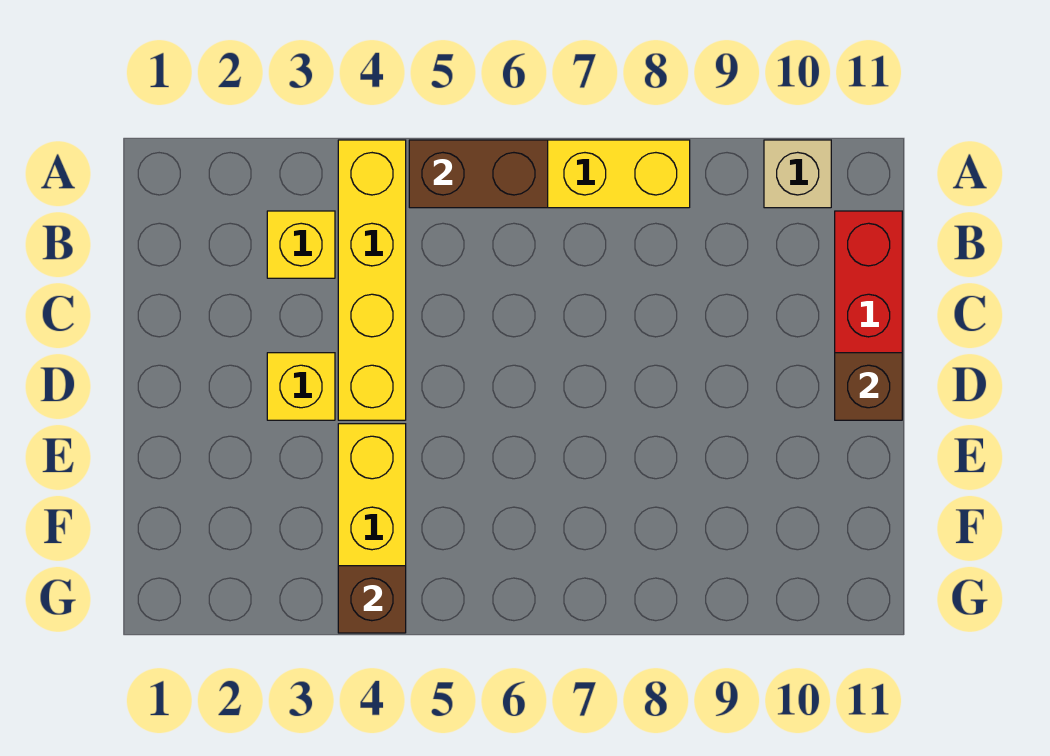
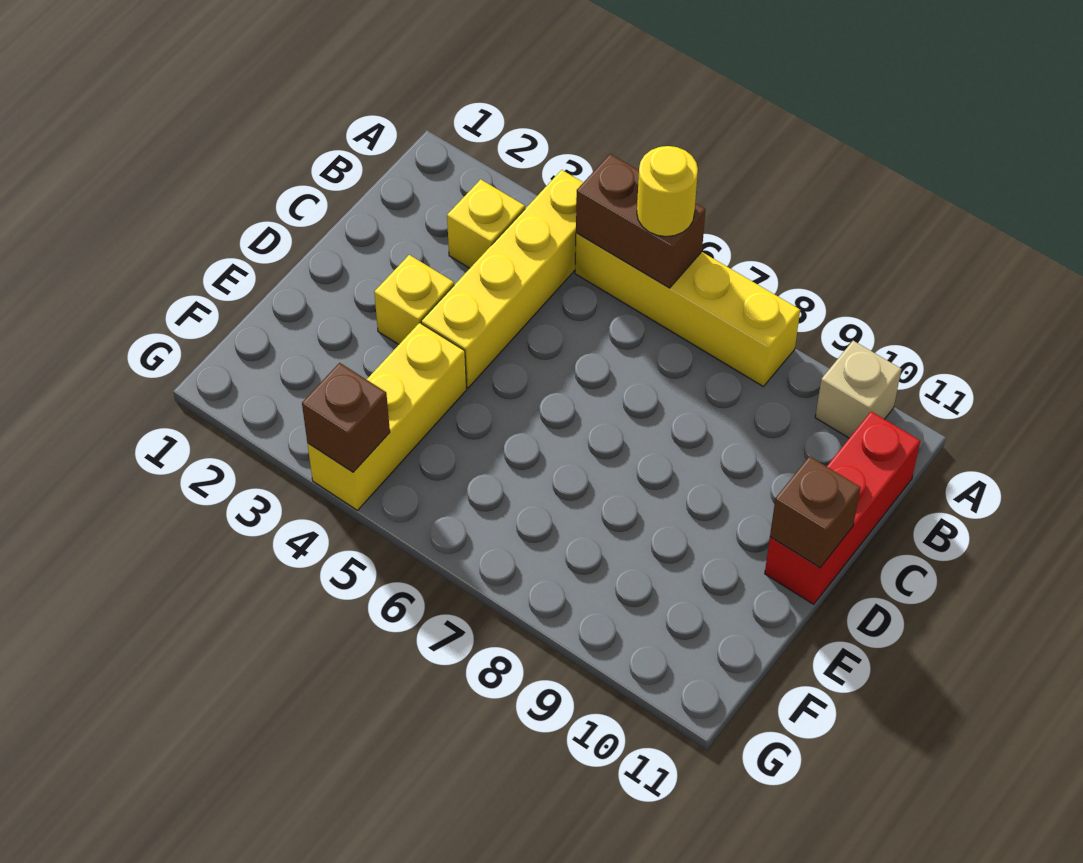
none -> yellow 1x1 round brick [637,146,698,237]

